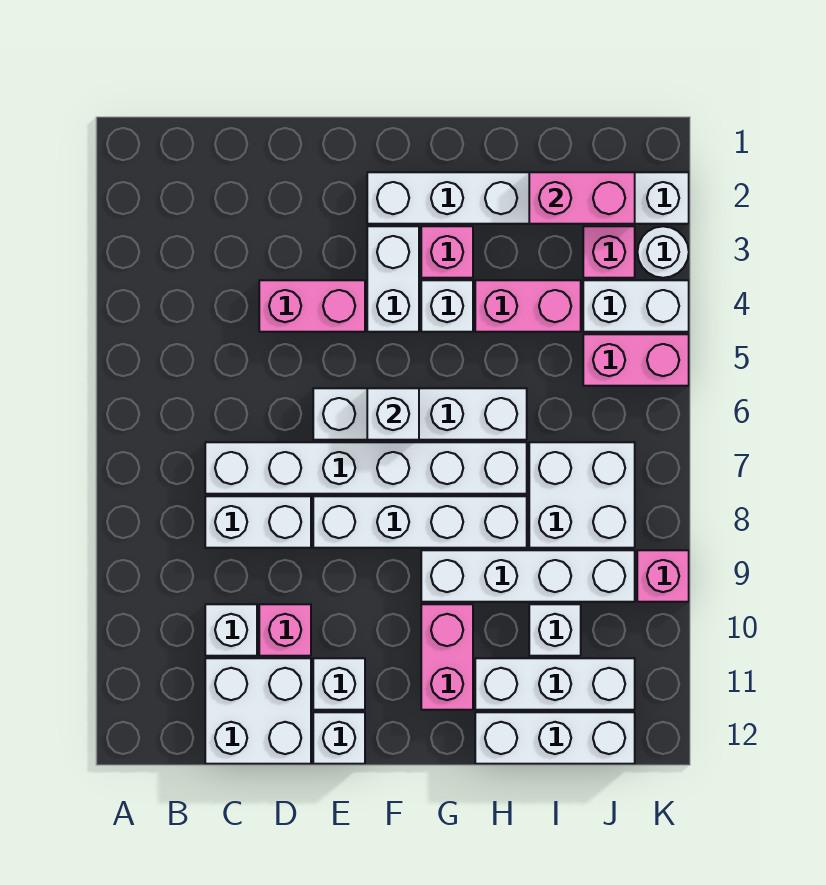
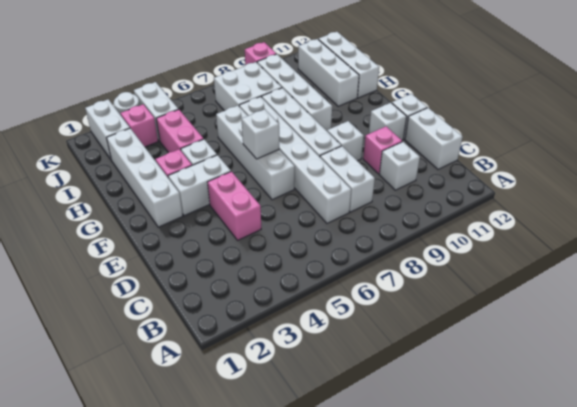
white 2x2 brick [205,658,311,764] -> white 1x2 brick [405,108,462,169]
pink 1x2 brick [421,604,473,710] -> none
pink 1x2 brick [529,172,635,224] -> none
white 1x1 brick [529,604,581,656] -> white 1x1 brick moved to [327,121,364,161]
pink 1x2 brick [583,334,689,386] -> none

